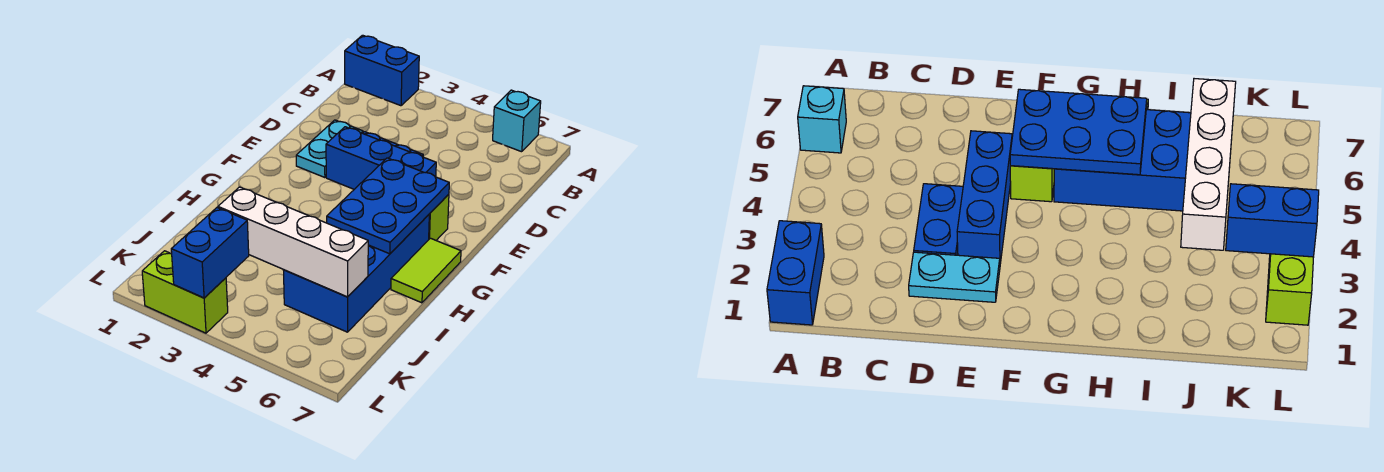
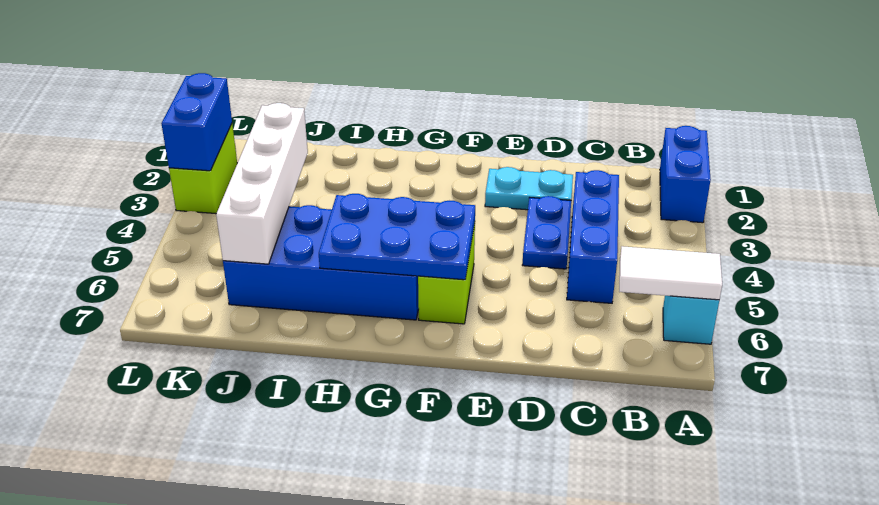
none -> white 1x2 tile [619,246,722,300]
blue 1x3 brick [326,127,436,189] -> blue 1x3 brick moved to [567,170,619,303]
lime 1x2 tile [391,238,461,303] -> none
blue 1x2 brick [171,208,249,298] -> blue 1x2 brick turned to [161,73,232,171]

